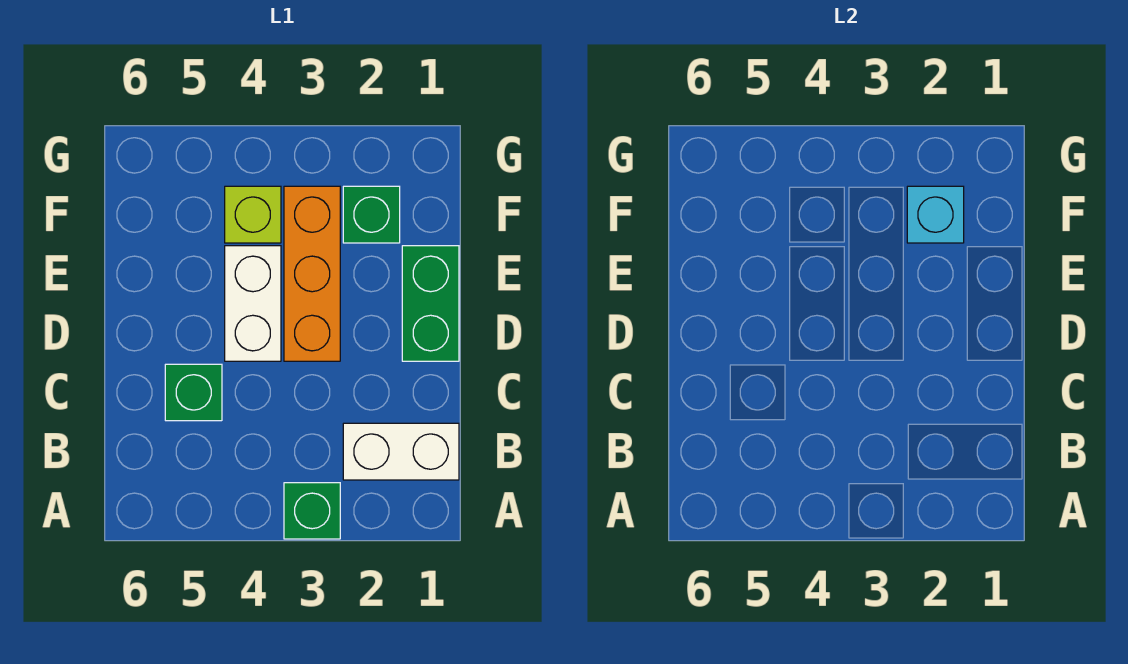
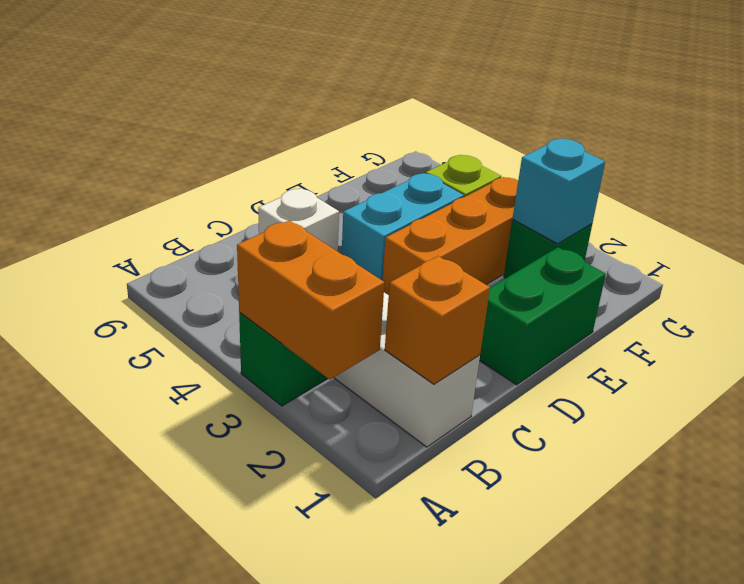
none -> orange 1x2 brick [237,220,385,379]
none -> orange 1x1 brick [385,256,490,384]
green 1x1 brick [165,364,222,421] -> white 1x1 brick [258,188,339,251]
white 1x2 brick [225,246,281,361] -> cyan 1x2 brick [342,173,464,280]

